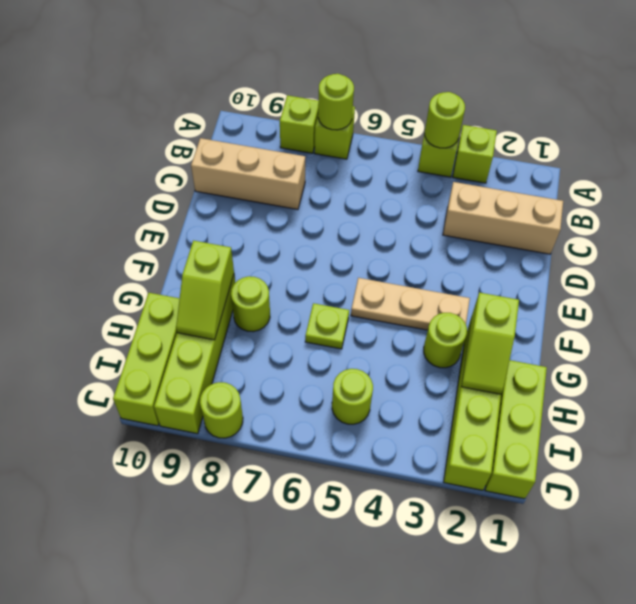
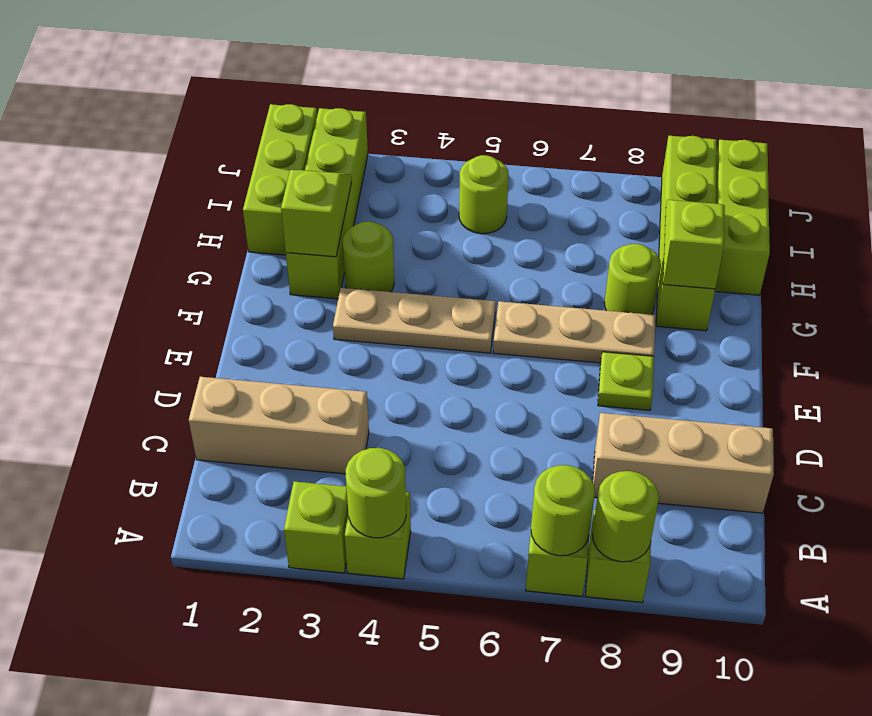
none -> tan 1x3 plate [493,301,656,363]
lime 1x1 plate [305,303,349,349] -> lime 1x1 plate moved to [598,352,654,410]
lime 1x1 round brick [200,382,243,438] -> lime 1x1 round brick moved to [592,471,659,562]

